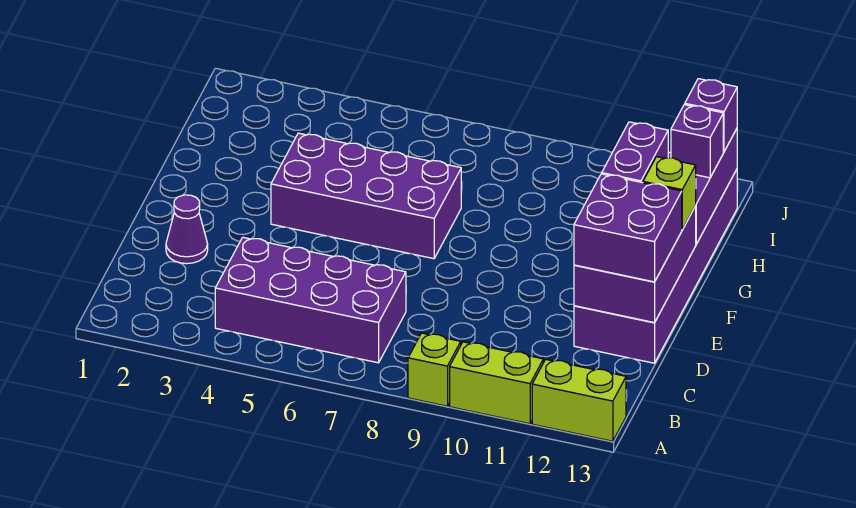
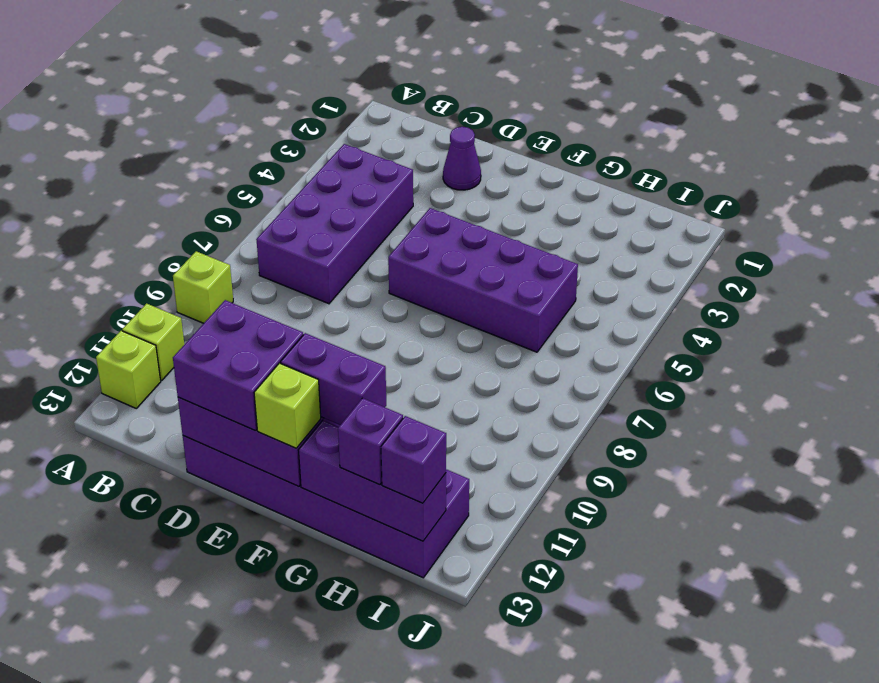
lime 1x2 brick [450,342,543,424] -> lime 1x1 brick [122,303,184,380]
lime 1x2 brick [532,359,626,441] -> lime 1x1 brick [96,331,161,408]
purple 2x4 brick [271,133,461,259] -> purple 2x4 brick turned to [388,208,578,352]

